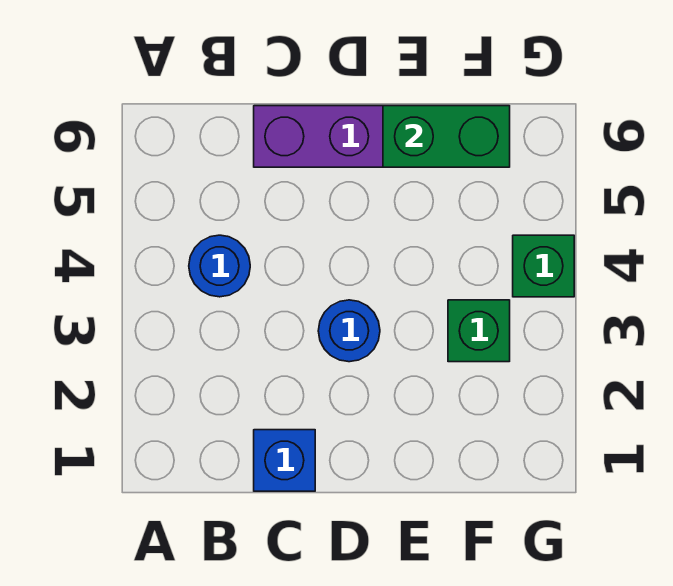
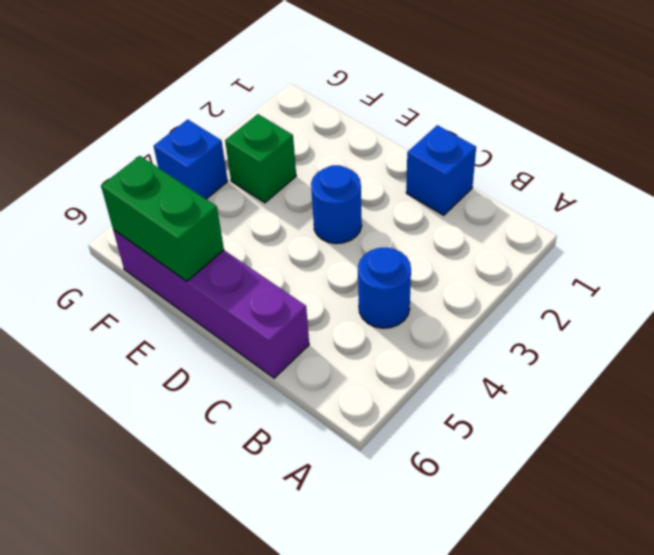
green 1x1 brick [513,235,574,297] -> blue 1x1 brick [154,119,228,199]

